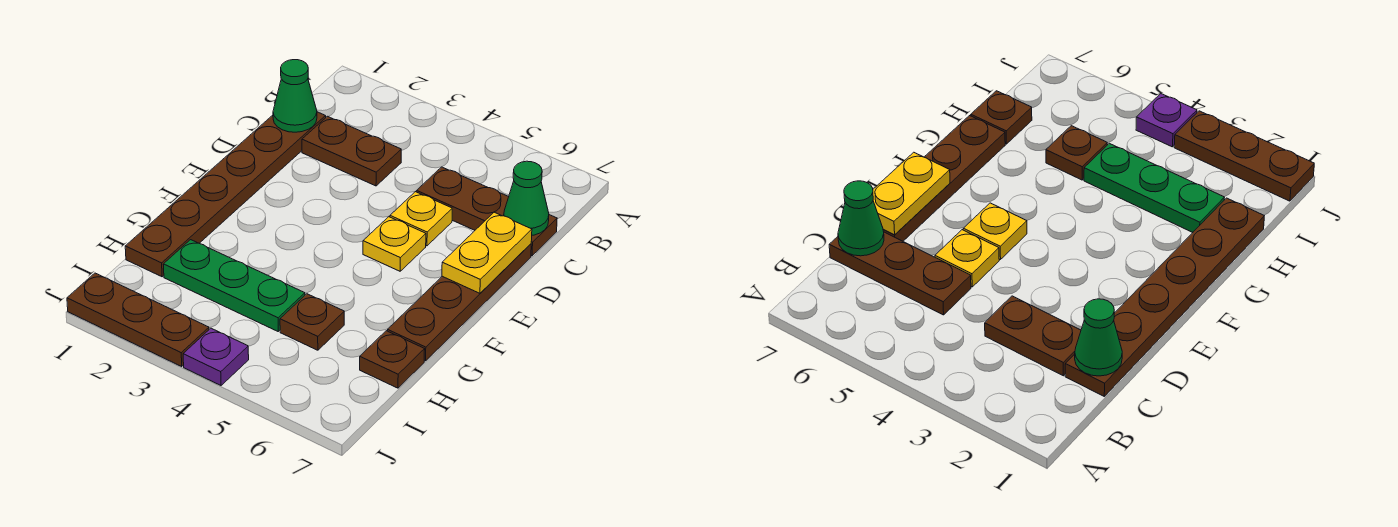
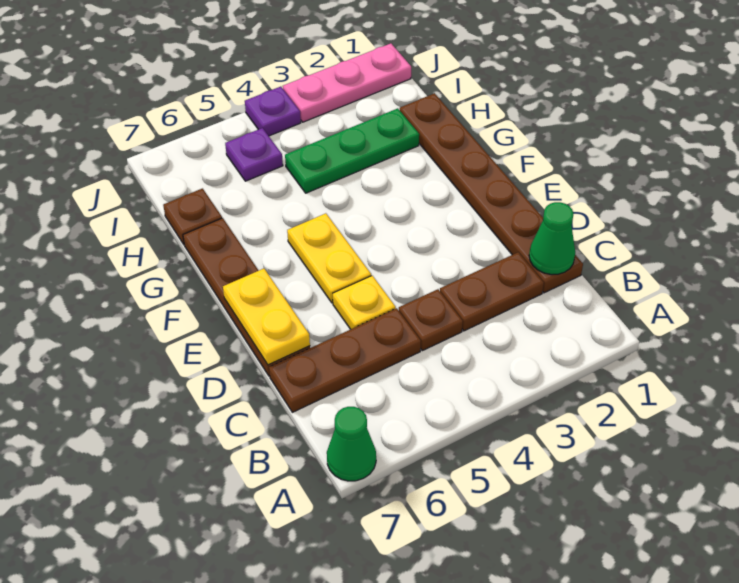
green 1x1 cone [504,161,549,235] -> green 1x1 cone moved to [327,407,376,481]
yellow 1x1 plate [363,217,426,271] -> yellow 1x2 plate [287,213,371,303]
brown 1x1 plate [280,294,344,350] -> brown 1x1 plate moved to [399,289,463,351]
none -> purple 1x1 plate [225,128,283,181]
brown 1x3 plate [67,273,209,366] -> pink 1x3 plate [283,43,411,122]

